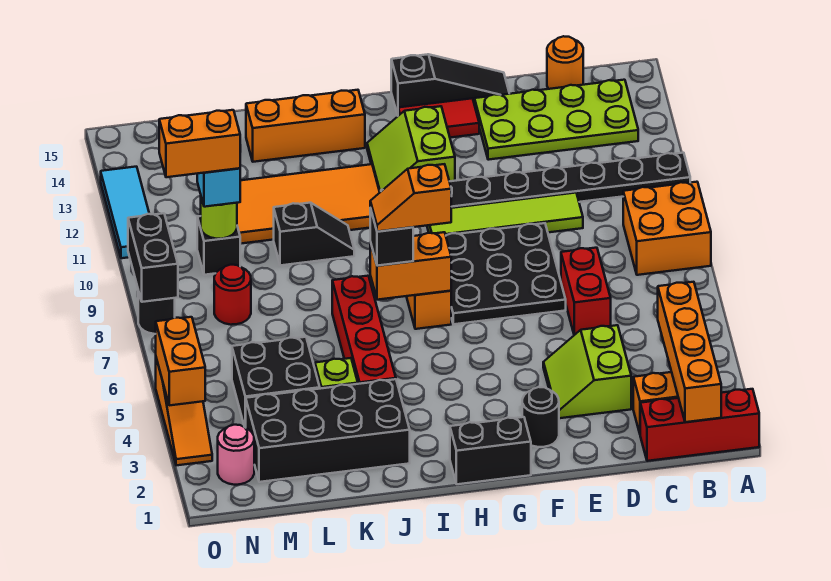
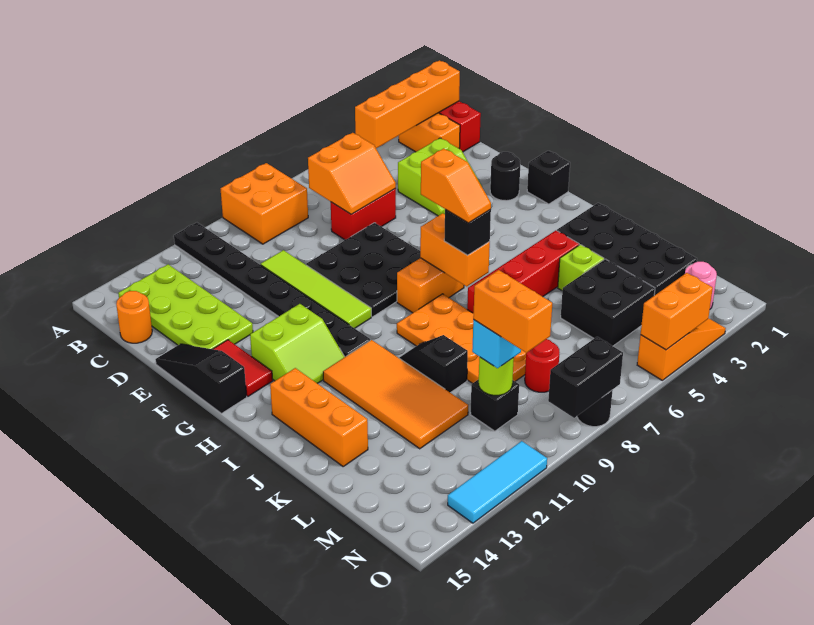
none -> orange 2x2 slope [308,133,396,214]
black 1x2 brick [450,417,531,484] -> black 1x1 brick [527,151,570,204]
none -> orange 2x4 plate [397,294,526,383]

